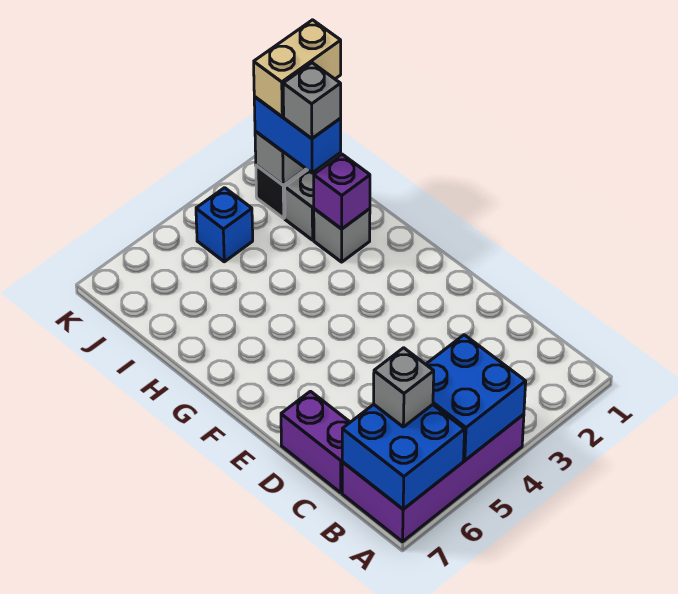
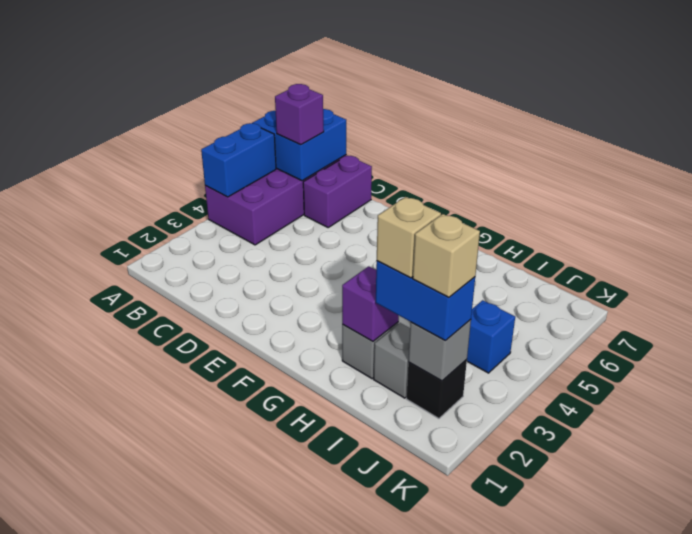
blue 2x2 brick [426,335,526,460] -> blue 1x2 brick [201,123,276,197]
grey 1x1 brick [374,348,434,427] -> purple 1x1 brick [275,84,324,145]
purple 1x2 brick [281,391,350,493] -> purple 1x2 brick turned to [303,155,372,227]
grey 1x1 brick [283,63,341,139] -> tan 1x1 brick [377,197,441,278]
tan 1x2 brick [254,20,341,116] -> tan 1x1 brick [413,214,480,298]

